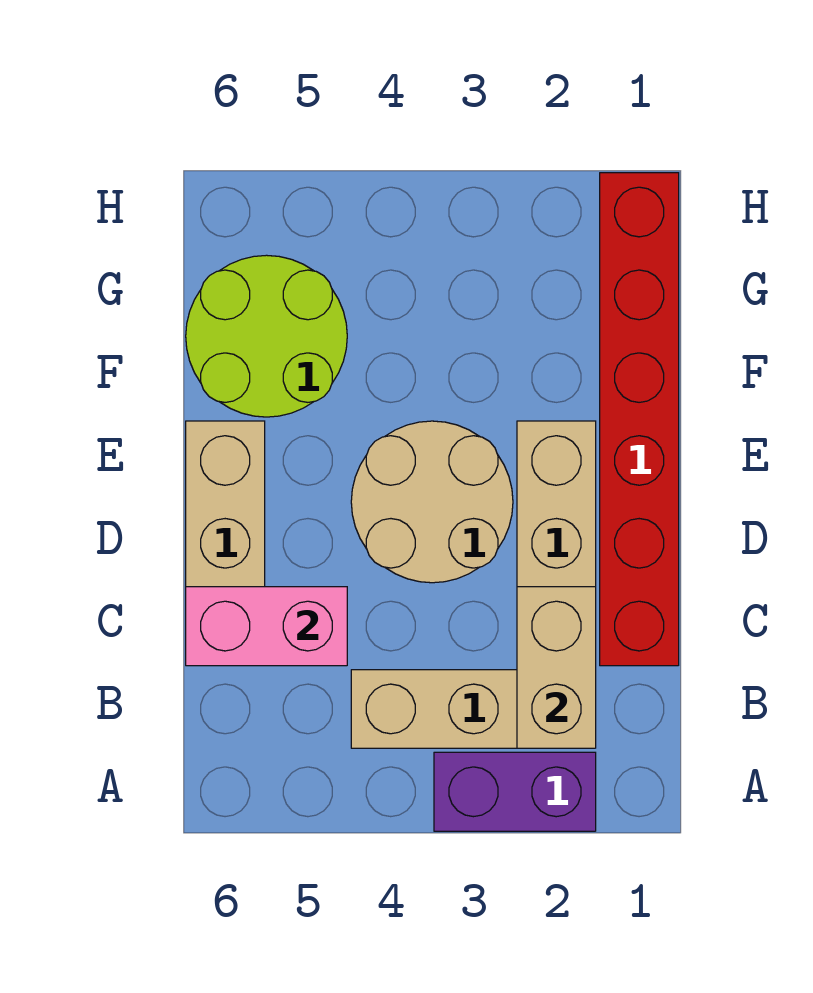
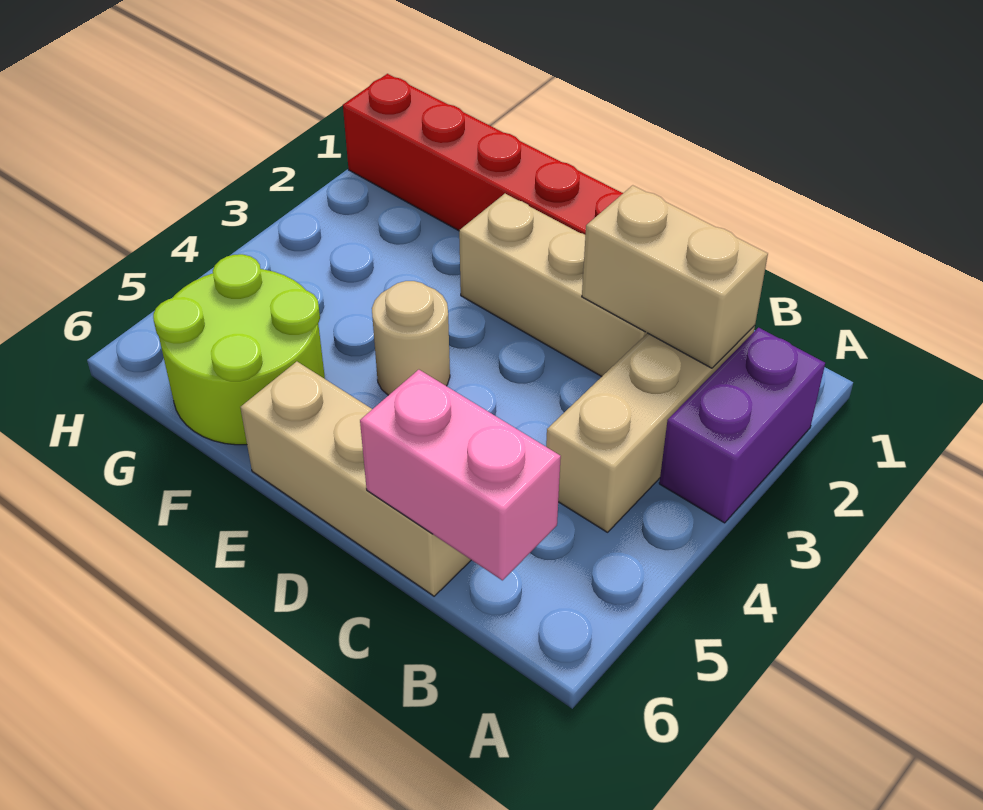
pink 1x2 brick [186,587,347,666] -> pink 1x2 brick turned to [360,370,561,580]
tan 2x2 round brick [351,421,513,583] -> tan 1x1 round brick [372,281,450,395]

